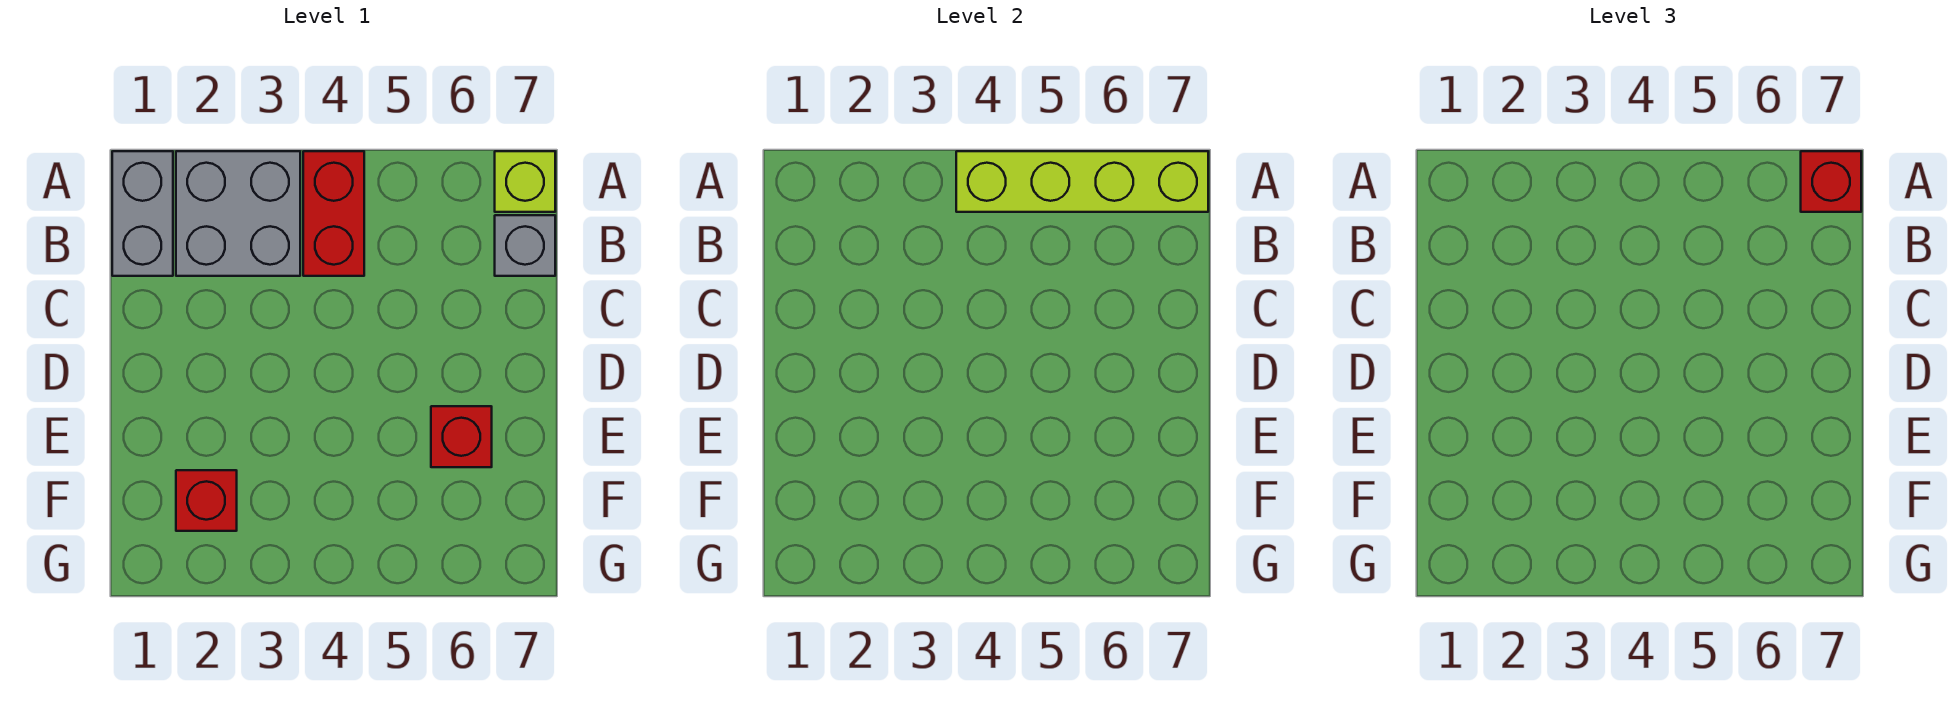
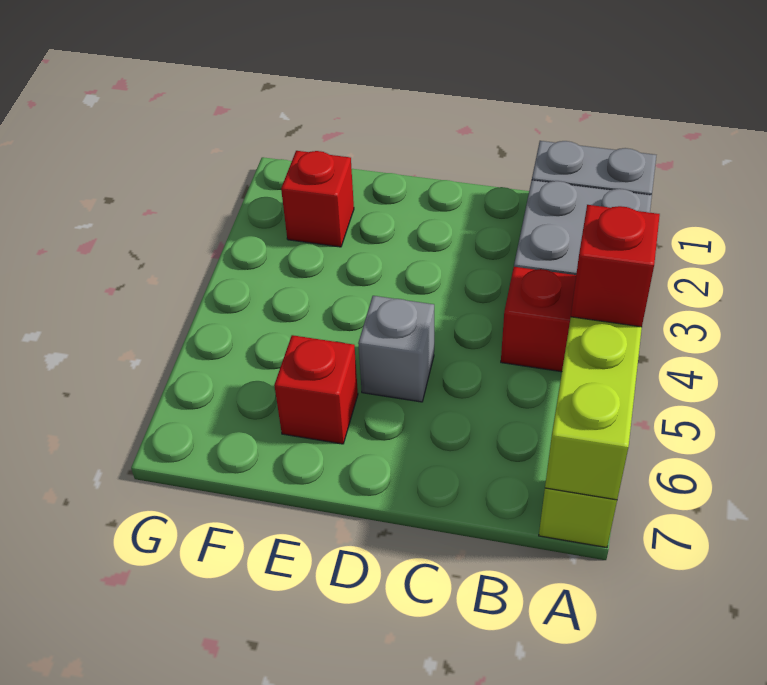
red 1x1 brick [1801,151,1861,212] -> red 1x1 brick moved to [571,205,660,327]
grey 1x1 brick [495,215,555,276] -> grey 1x1 brick moved to [358,296,434,402]

